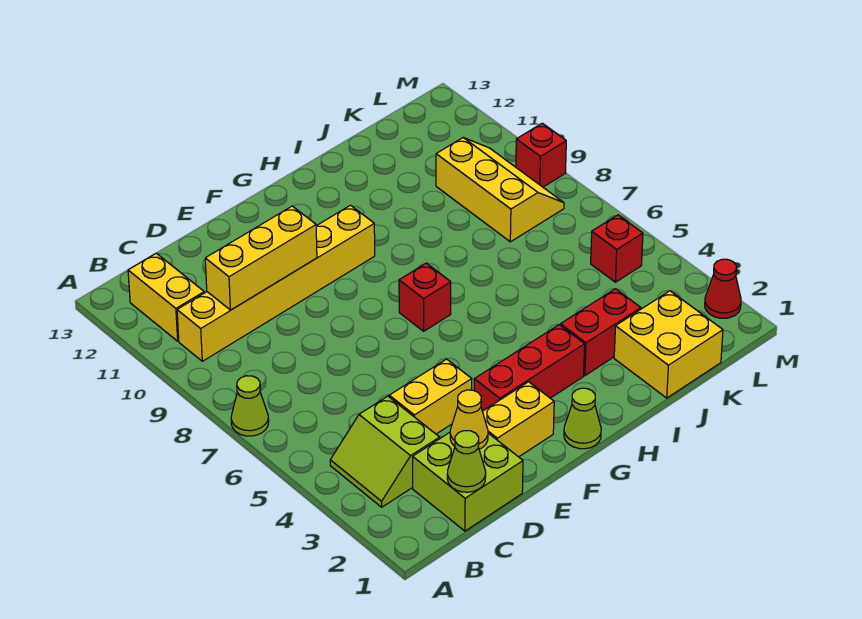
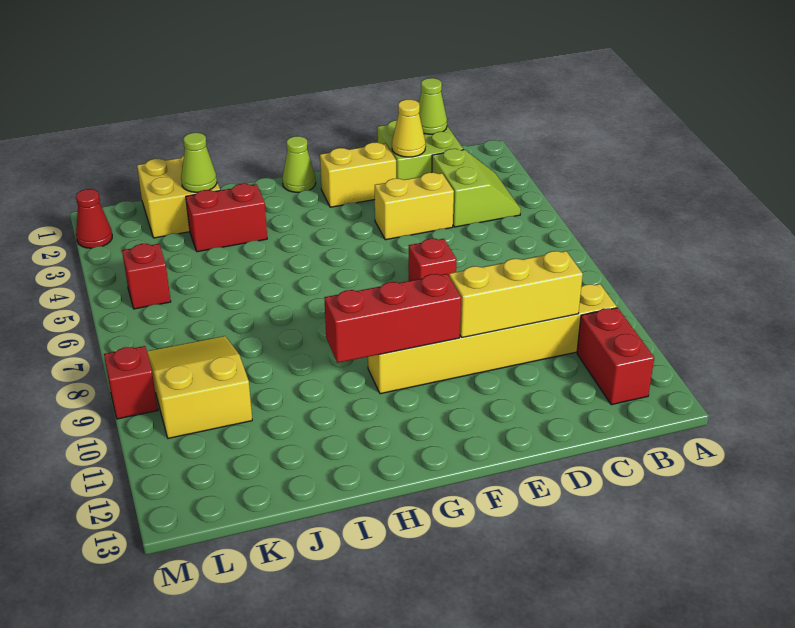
lime 1x1 cone [231,376,269,436] -> lime 1x1 cone moved to [181,133,217,192]
yellow 1x2 brick [128,253,204,341] -> red 1x2 brick [577,308,654,405]
red 1x3 brick [474,325,585,411] -> red 1x3 brick moved to [324,274,461,363]
red 1x1 brick [399,263,451,331] -> red 1x1 brick moved to [409,239,457,281]
yellow 2x3 slope [436,138,564,242] -> yellow 2x3 slope turned to [147,336,252,438]

